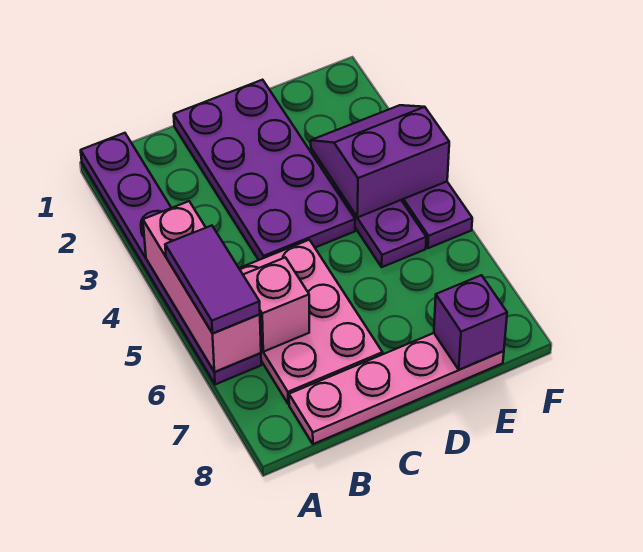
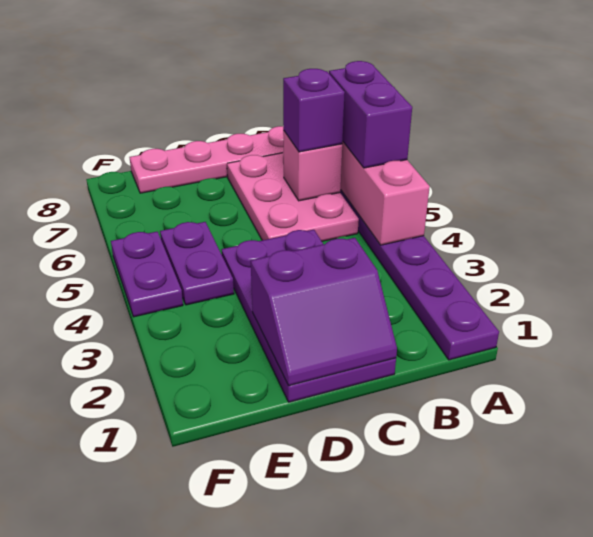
purple 1x2 tile [165,226,260,334] -> purple 1x2 brick [329,61,412,168]
purple 2x2 slope [311,105,449,217] -> purple 2x2 slope moved to [251,238,397,386]
purple 1x1 brick [434,275,507,370] -> purple 1x1 brick moved to [283,69,345,152]

